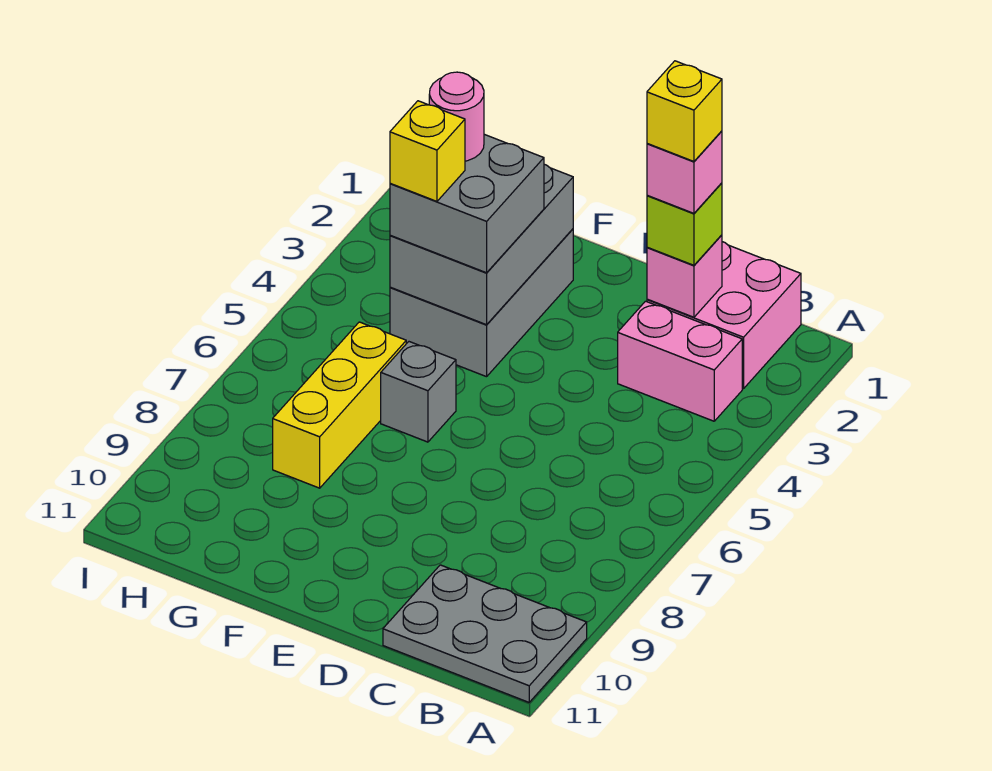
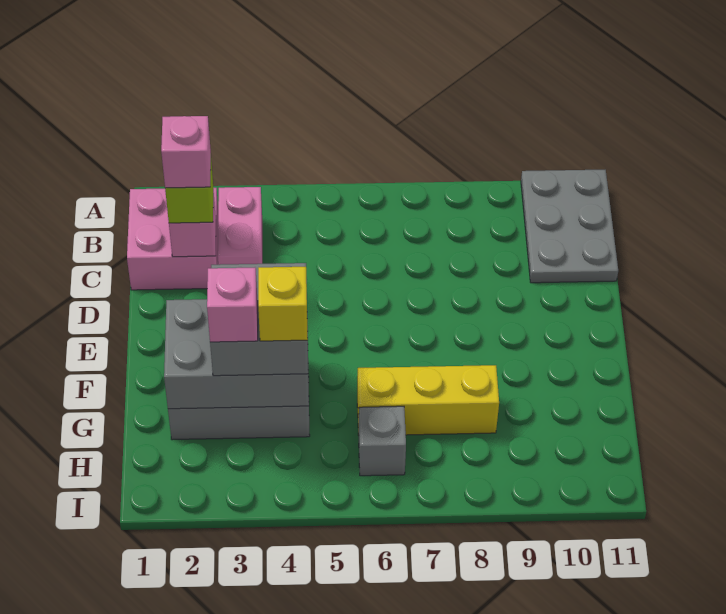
yellow 1x1 brick [647,61,722,161] -> none
grey 1x1 brick [381,342,456,442] -> grey 1x1 brick moved to [358,406,406,476]
pink 1x1 round brick [429,72,484,161] -> pink 1x1 brick [207,268,258,342]

